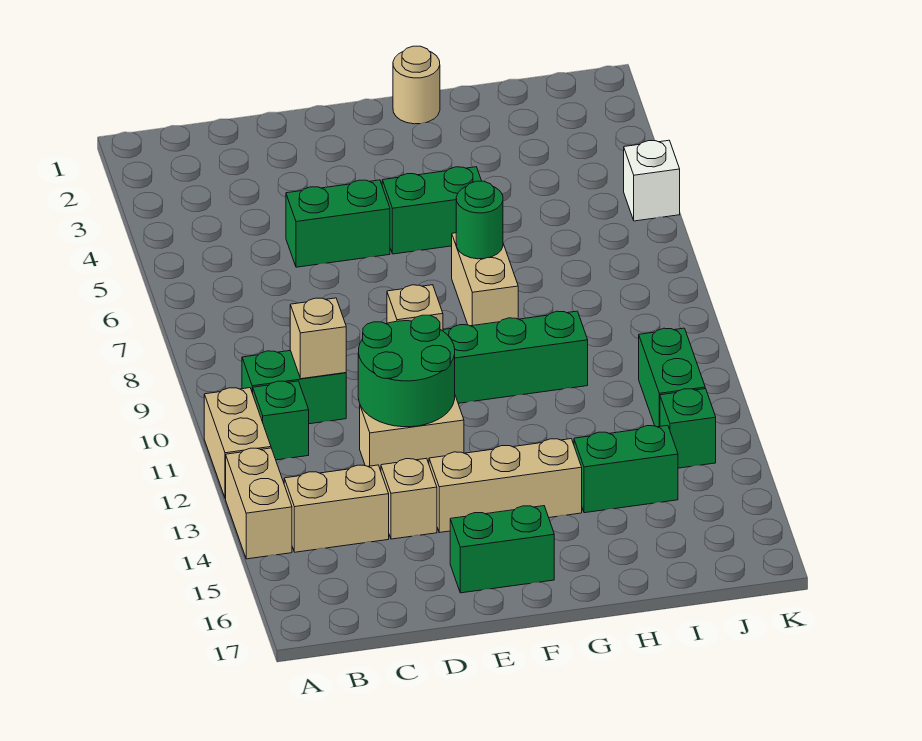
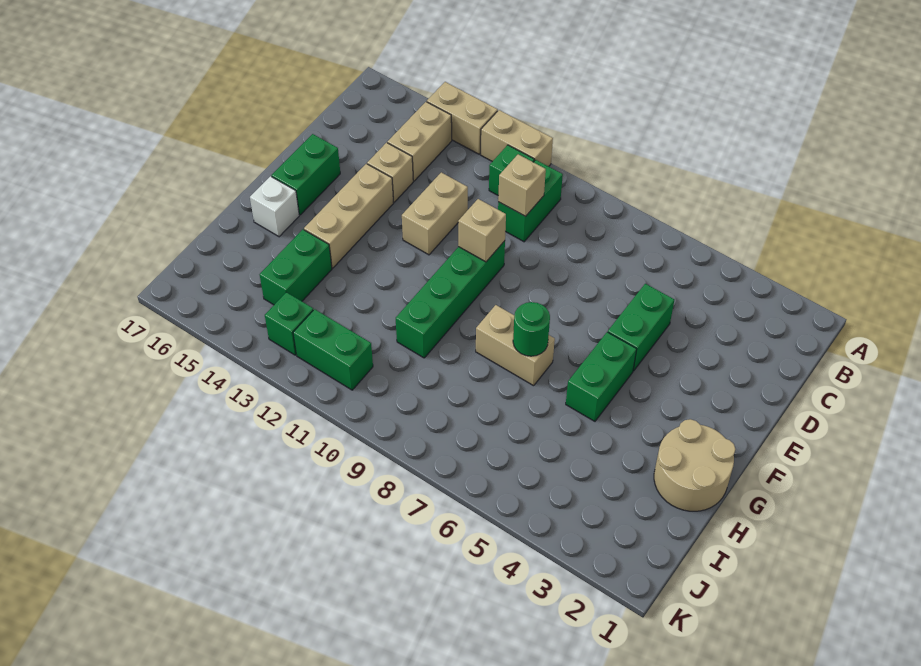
green 2x2 round brick [358,315,455,427] -> none
tan 1x1 round brick [393,46,440,124] -> tan 2x2 round brick [654,419,735,511]
white 1x1 brick [624,140,680,221] -> white 1x1 brick moved to [250,176,299,237]

